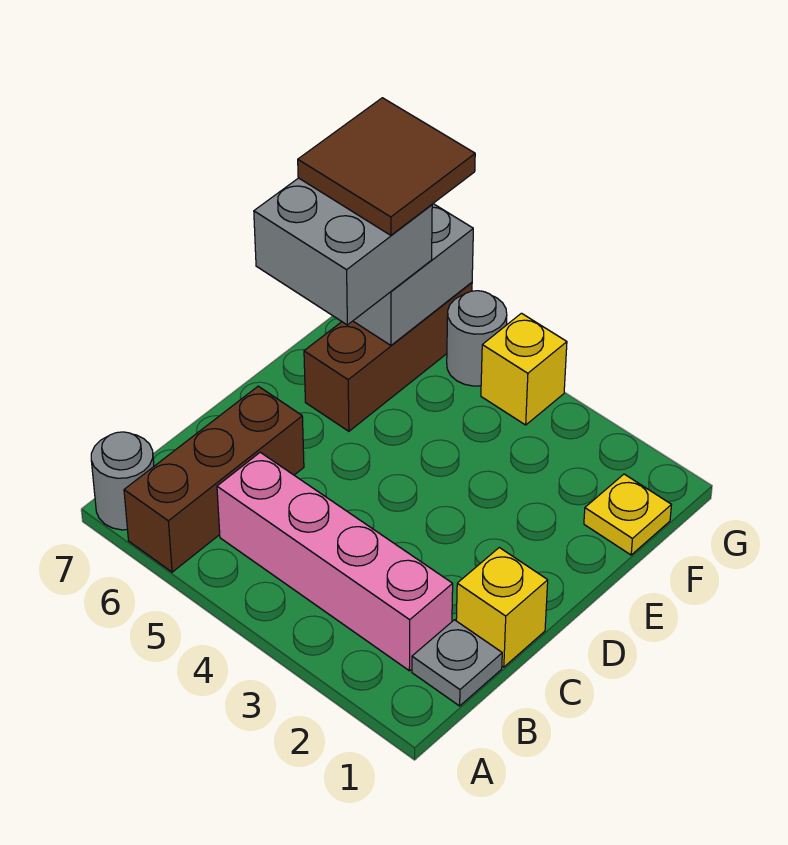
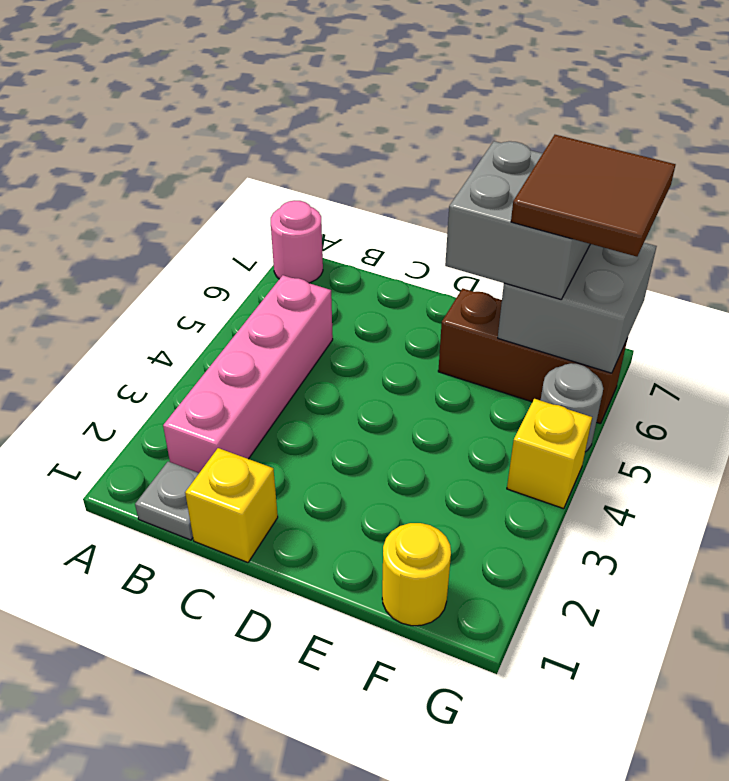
brown 1x3 brick [124,386,304,572] -> none
grey 1x1 round brick [91,432,154,530] -> pink 1x1 round brick [271,201,323,283]
yellow 1x1 plate [584,474,671,555] -> yellow 1x1 round brick [382,523,451,626]

